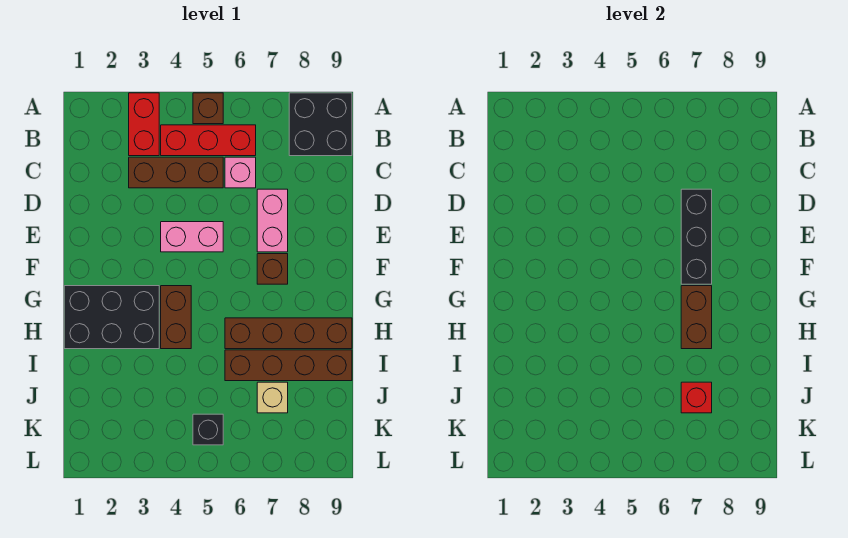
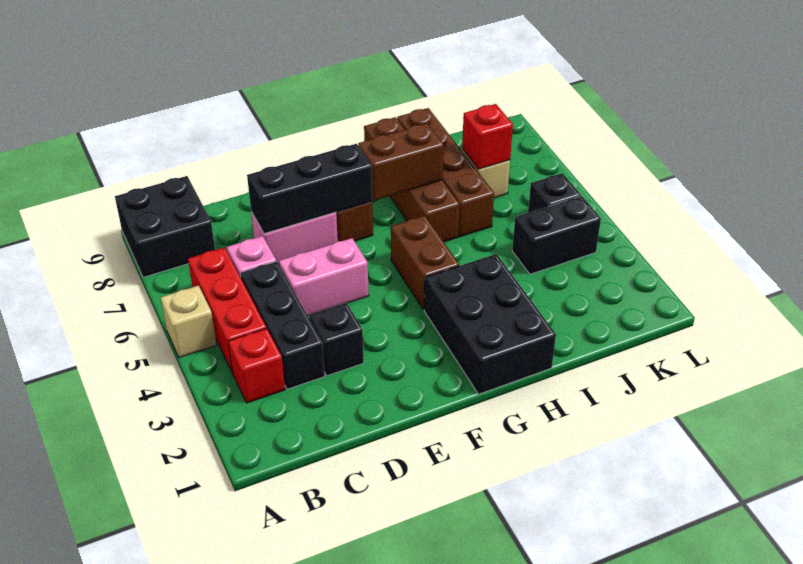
red 1x2 brick [129,93,159,156] -> red 1x1 brick [228,328,285,403]
brown 1x1 brick [193,93,223,124] -> tan 1x1 brick [161,286,217,358]
brown 1x3 brick [129,157,223,188] -> black 1x3 brick [240,261,325,389]
none -> black 1x1 brick [309,303,364,376]
pink 1x2 brick [161,222,223,252] -> pink 1x2 brick turned to [279,238,369,316]
brown 1x2 brick [161,286,191,349] -> brown 1x2 brick turned to [391,216,459,310]
none -> black 1x2 brick [512,196,601,274]

